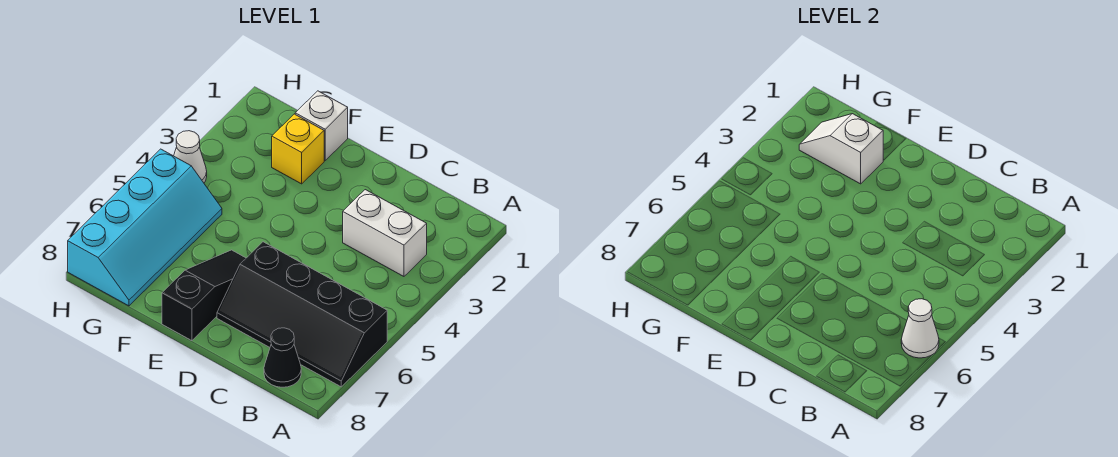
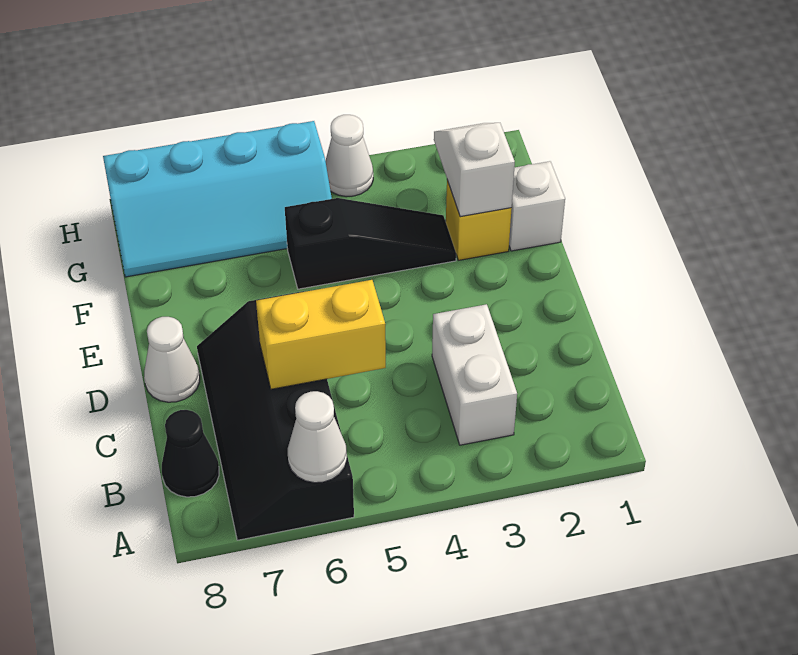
none -> yellow 1x2 brick [256,280,386,389]
none -> white 1x1 cone [144,317,200,402]
black 1x3 slope [162,250,246,341] -> black 1x3 slope moved to [285,198,456,289]

